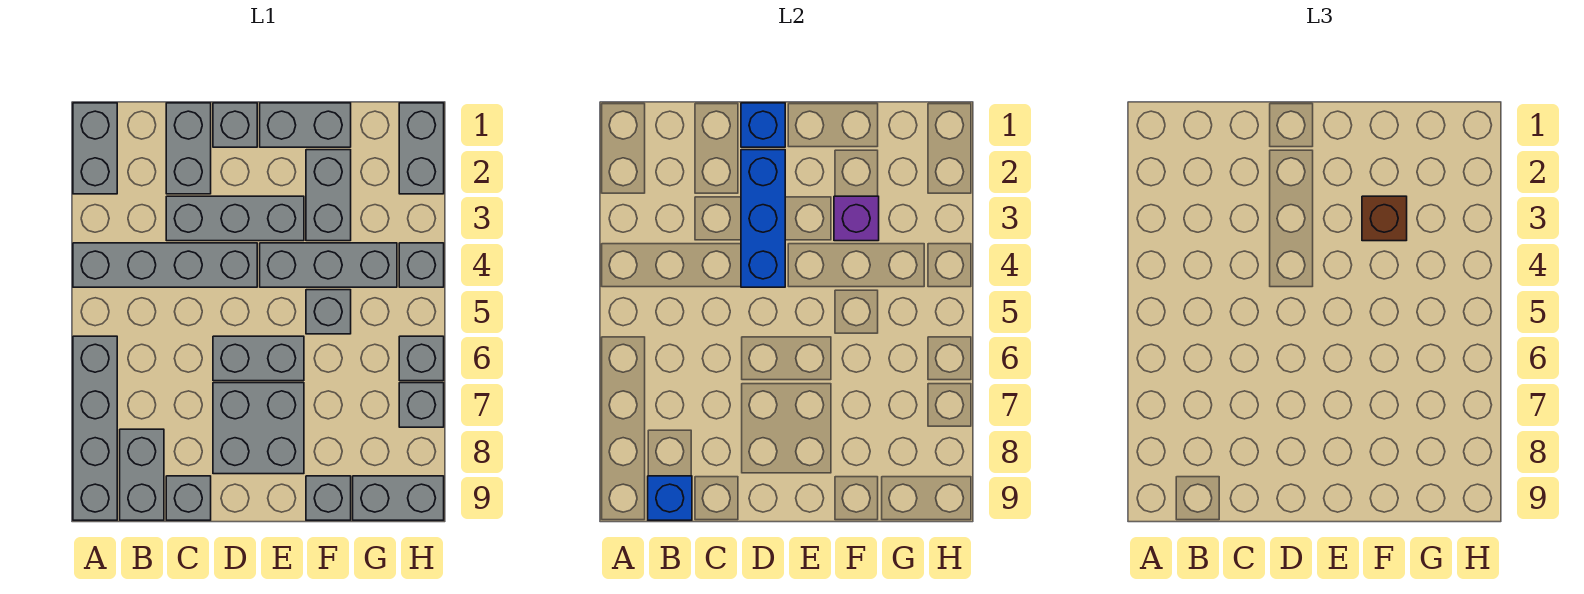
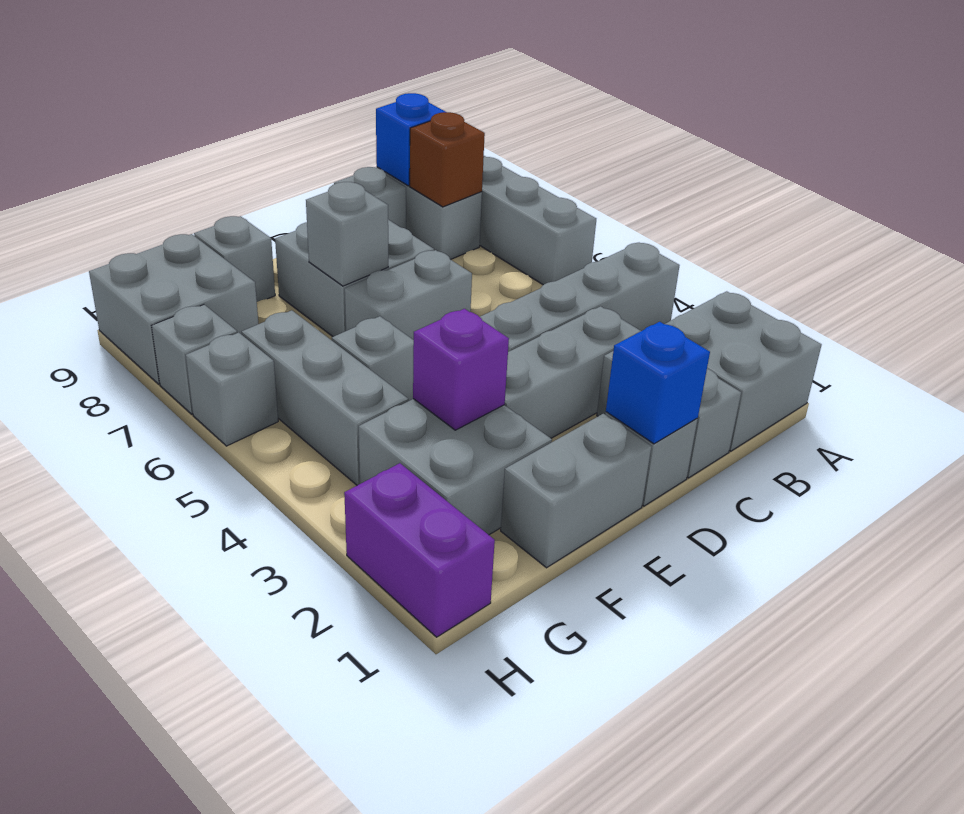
grey 1x2 brick [73,103,117,194] -> grey 2x2 brick [665,291,821,451]
blue 1x3 brick [741,150,785,287] -> none
grey 1x3 brick [260,243,397,287] -> grey 1x3 brick turned to [242,310,408,485]
grey 1x2 brick [306,150,351,241] -> grey 2x2 brick [359,399,552,535]
brown 1x1 brick [1362,196,1407,241] -> brown 1x1 brick moved to [410,112,485,207]
grey 1x2 brick [353,476,444,520] -> grey 2x2 brick [89,234,258,384]
grey 1x2 brick [399,103,444,194] -> purple 1x2 brick [344,463,495,637]
grey 1x1 brick [399,243,444,287] -> grey 1x1 brick moved to [306,182,388,286]

